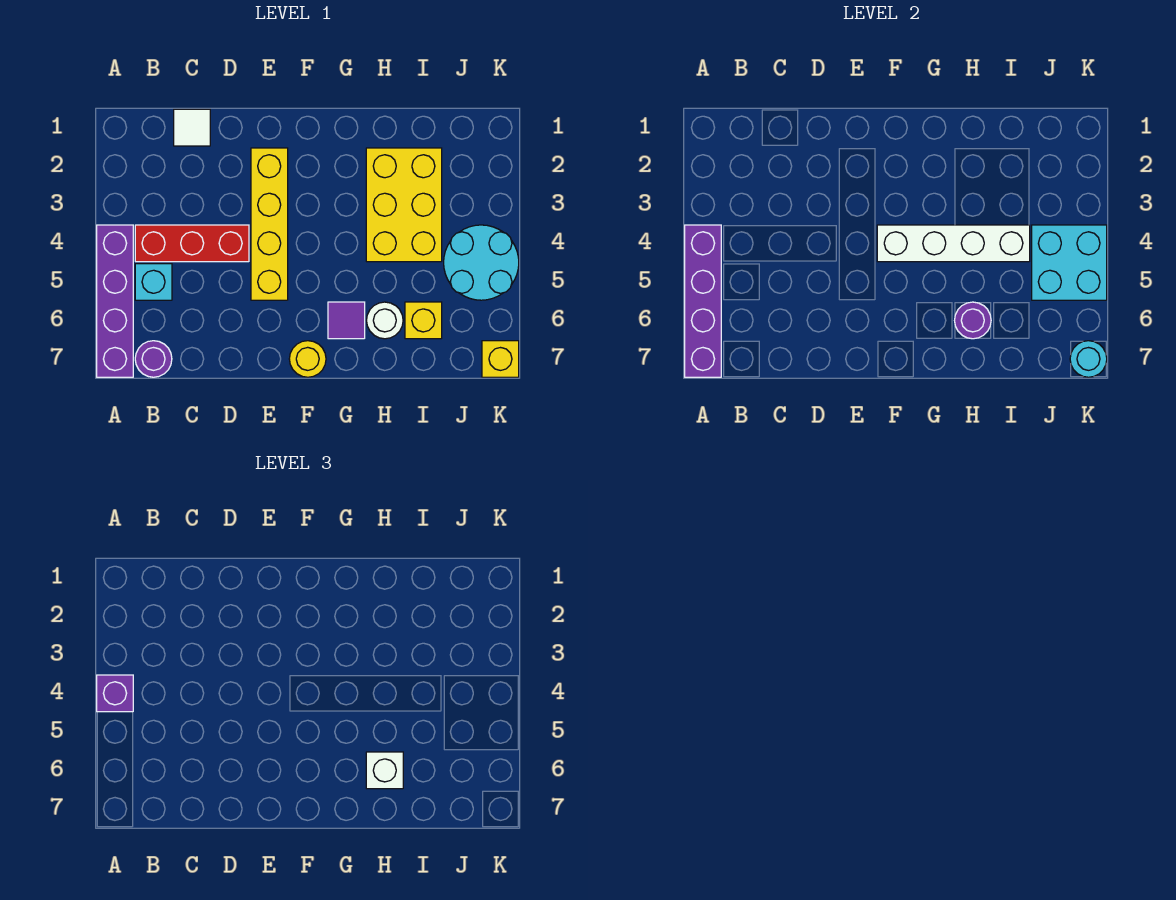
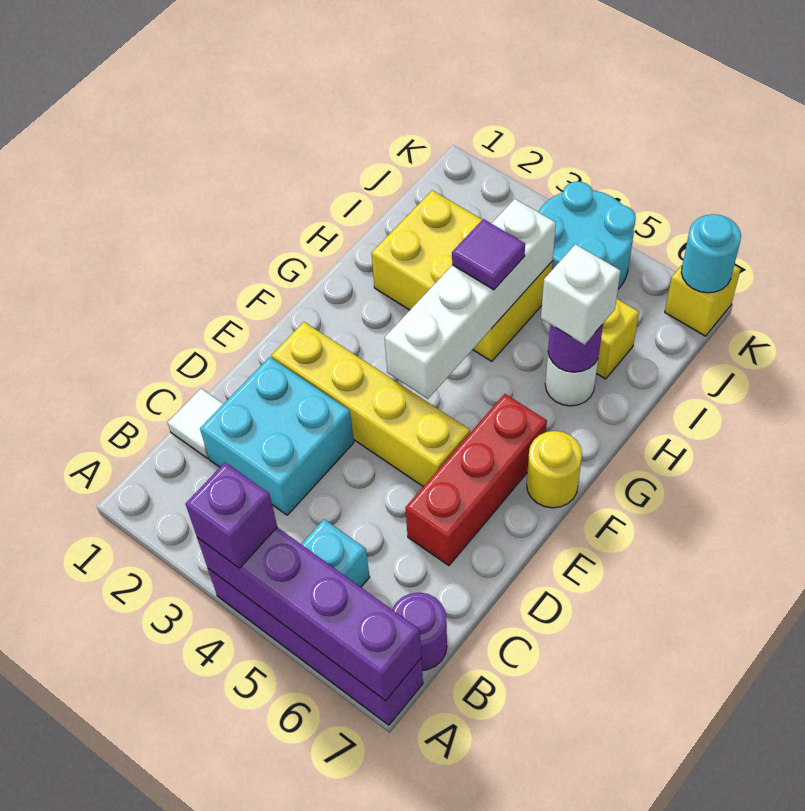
red 1x3 brick [135,225,249,262] -> red 1x3 brick moved to [406,394,547,566]
purple 1x1 tile [328,302,365,339] -> purple 1x1 tile moved to [452,219,525,290]
cyan 2x2 brick [1032,225,1107,300] -> cyan 2x2 brick moved to [200,357,354,515]

